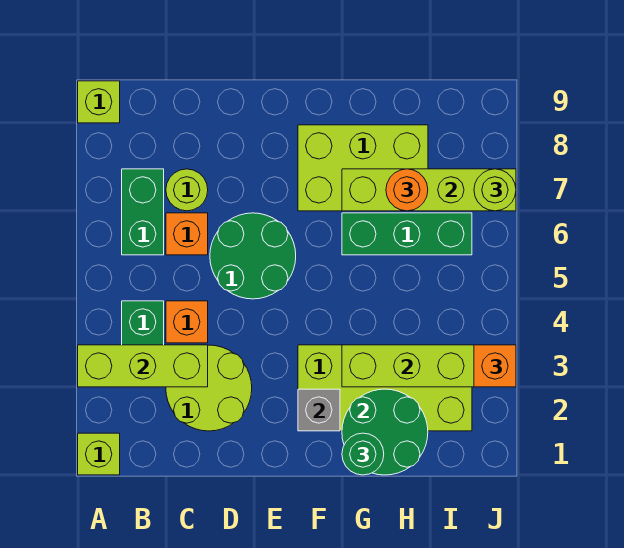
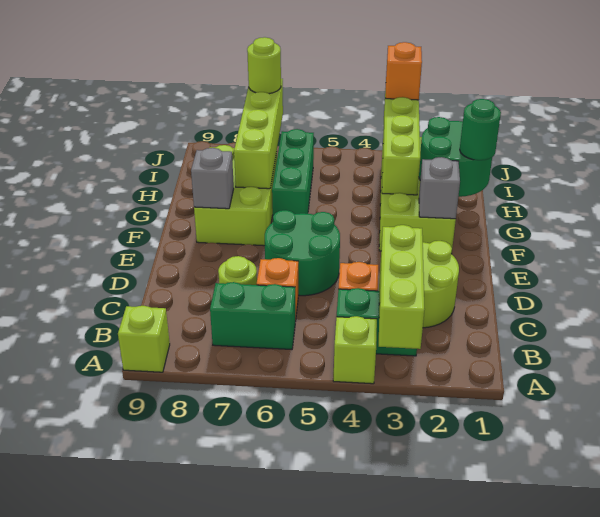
lime 1x1 brick [78,433,120,475] -> lime 1x1 brick moved to [333,316,377,384]
none -> grey 1x1 brick [191,148,234,209]
orange 1x1 round brick [386,169,428,211] -> none

